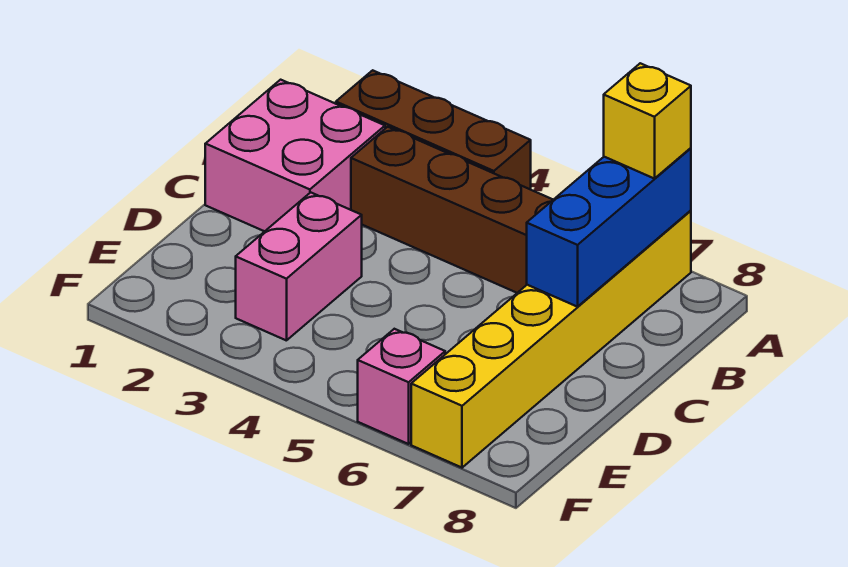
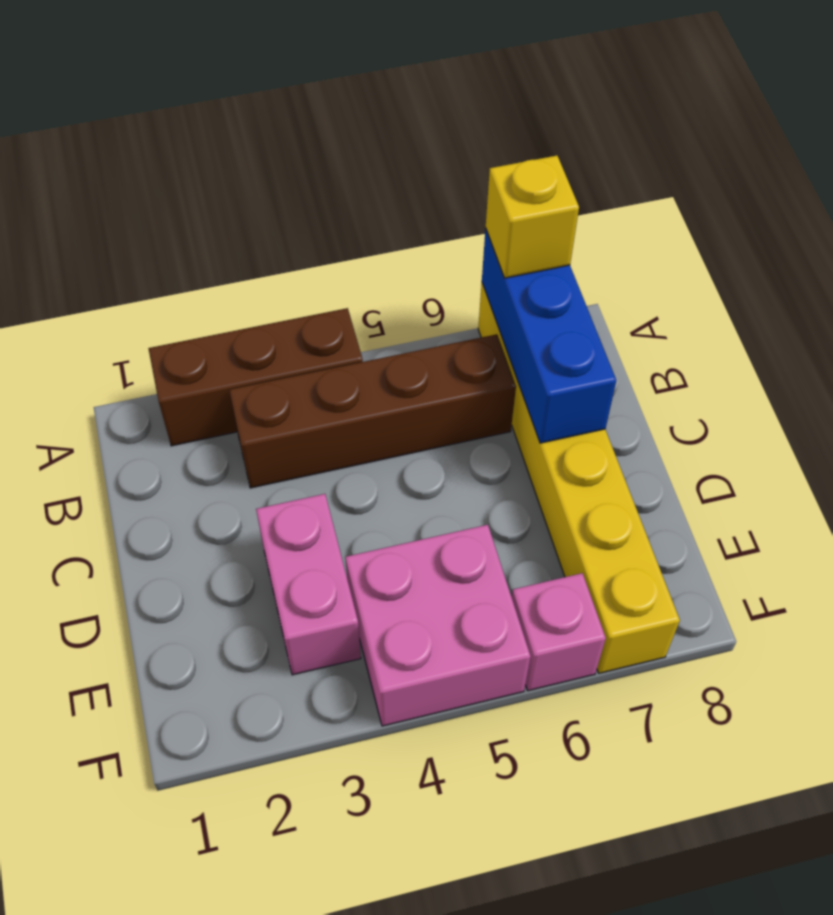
pink 2x2 brick [205,80,385,231] -> pink 2x2 brick moved to [345,525,531,726]

